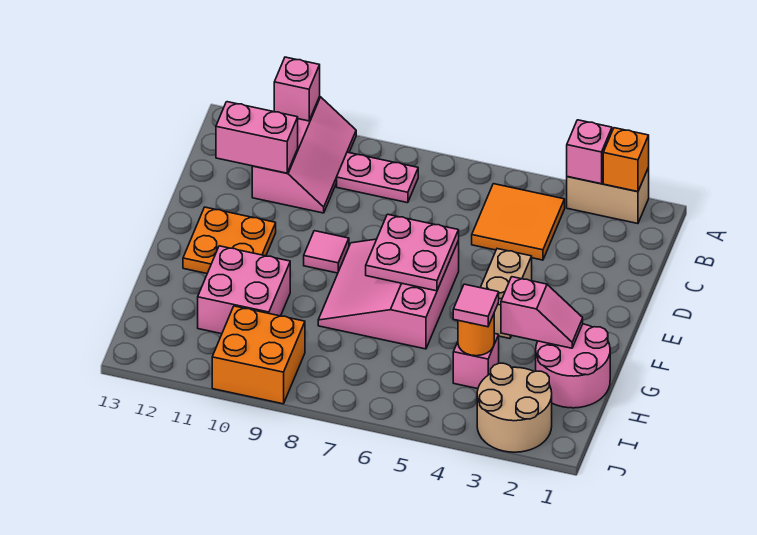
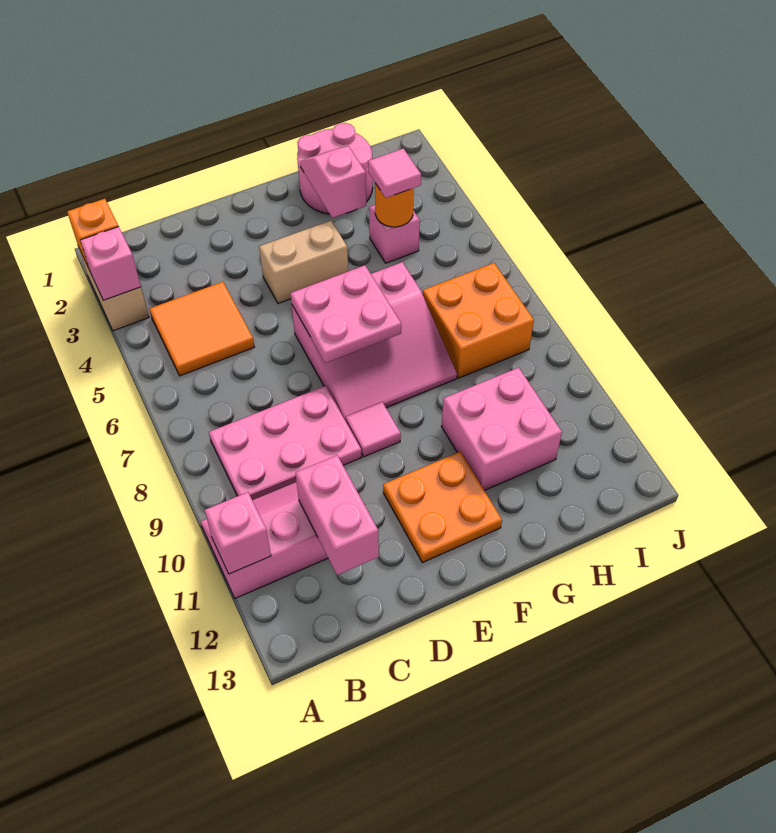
pink 1x2 plate [337,152,418,203] -> pink 2x3 plate [209,386,362,500]
tan 2x2 round brick [477,363,552,452] -> none
orange 2x2 brick [212,306,305,404] -> orange 2x2 brick moved to [423,263,534,378]

